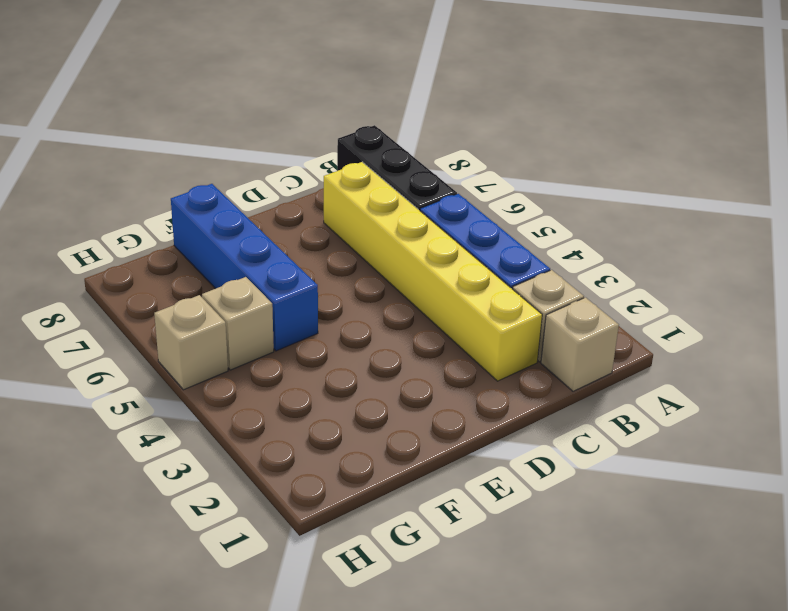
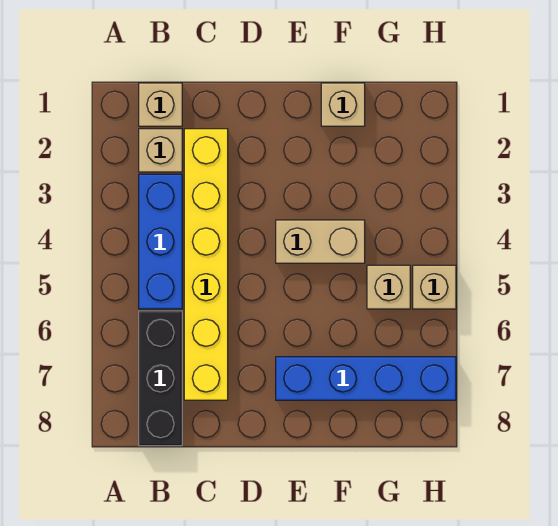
none -> tan 1x2 brick [276,220,365,263]
none -> tan 1x1 brick [321,83,365,126]
blue 1x4 brick [171,184,318,351] -> blue 1x4 brick turned to [276,357,456,400]

